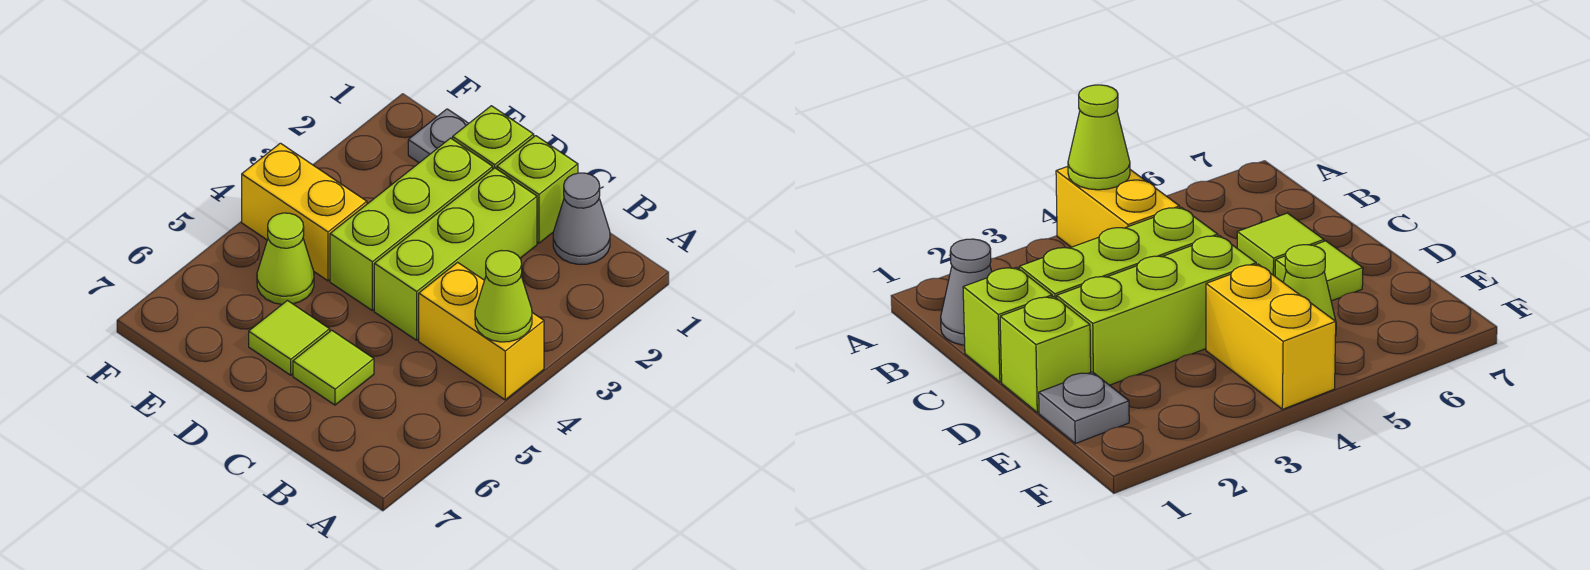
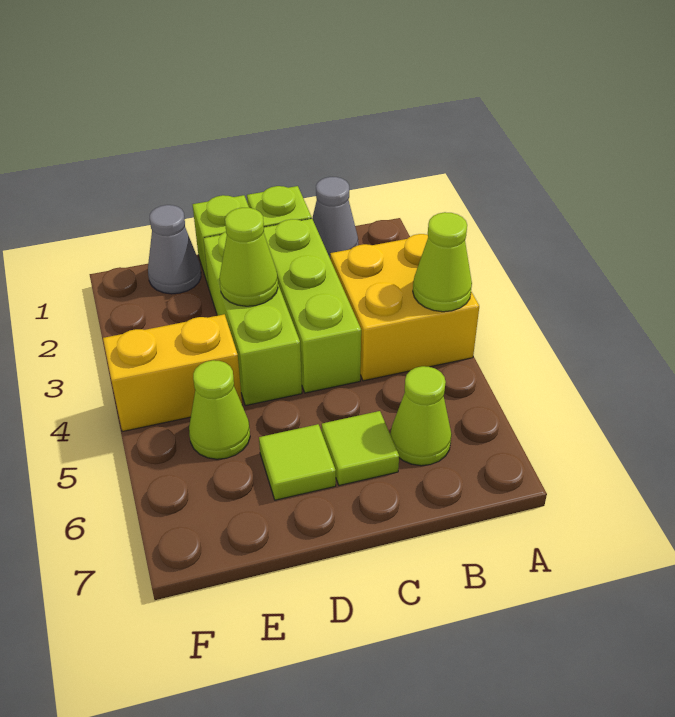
yellow 1x2 brick [419,262,544,400] -> yellow 2x2 brick [330,234,479,381]
none -> lime 1x1 cone [390,366,451,466]
none -> lime 1x1 cone [220,208,278,306]
grey 1x1 plate [408,109,469,163] -> grey 1x1 cone [148,205,201,294]

